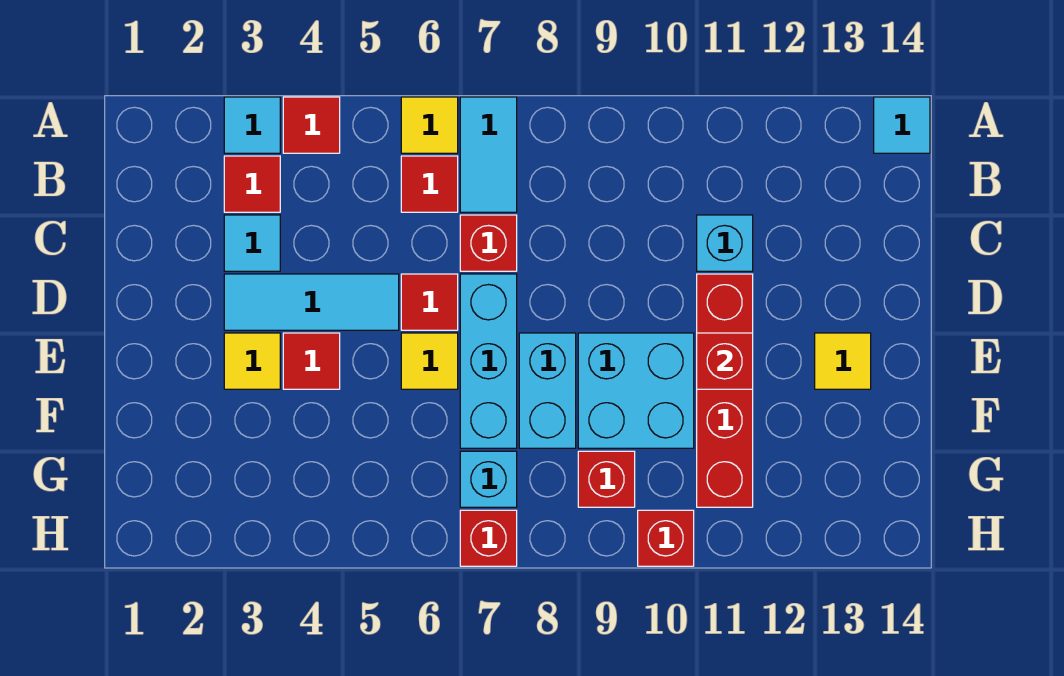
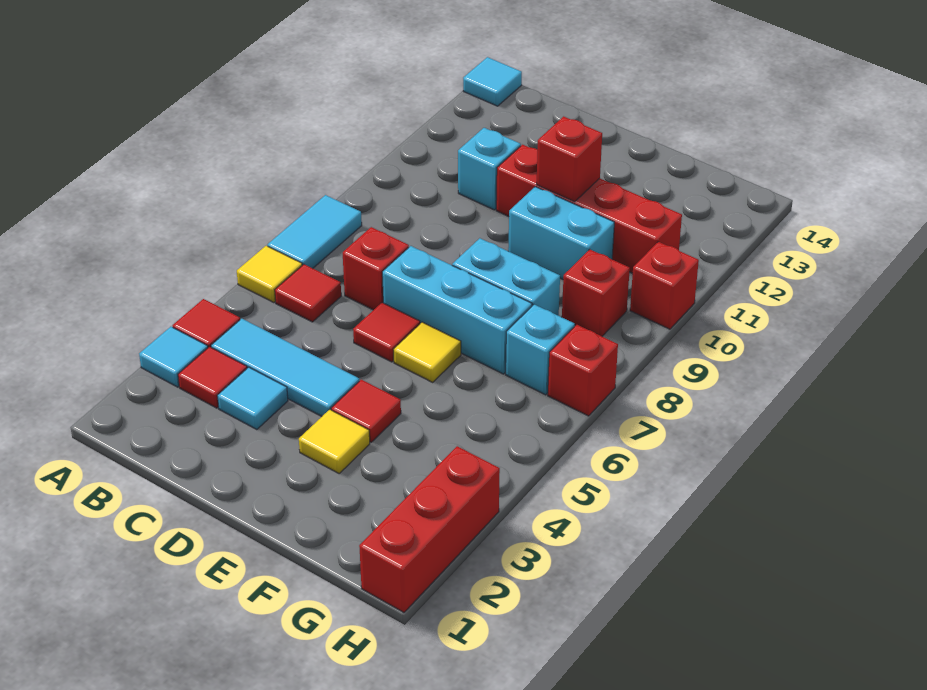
cyan 1x2 tile [460,97,517,212] -> cyan 1x2 tile turned to [267,195,362,268]
cyan 1x3 tile [224,274,399,330] -> cyan 1x3 tile turned to [211,319,359,416]
cyan 2x2 brick [578,333,694,448] -> cyan 1x2 brick [508,187,614,279]
yellow 1x1 tile [815,333,871,389] -> none
none -> red 1x3 brick [359,446,500,612]

